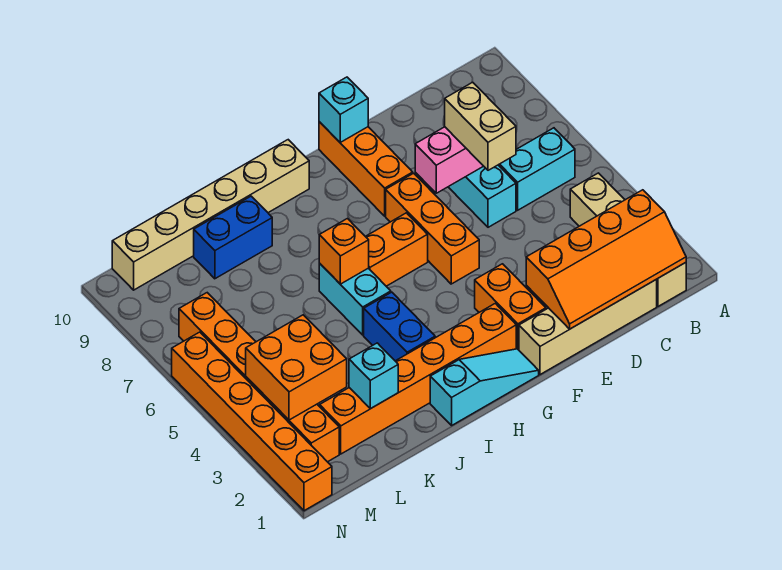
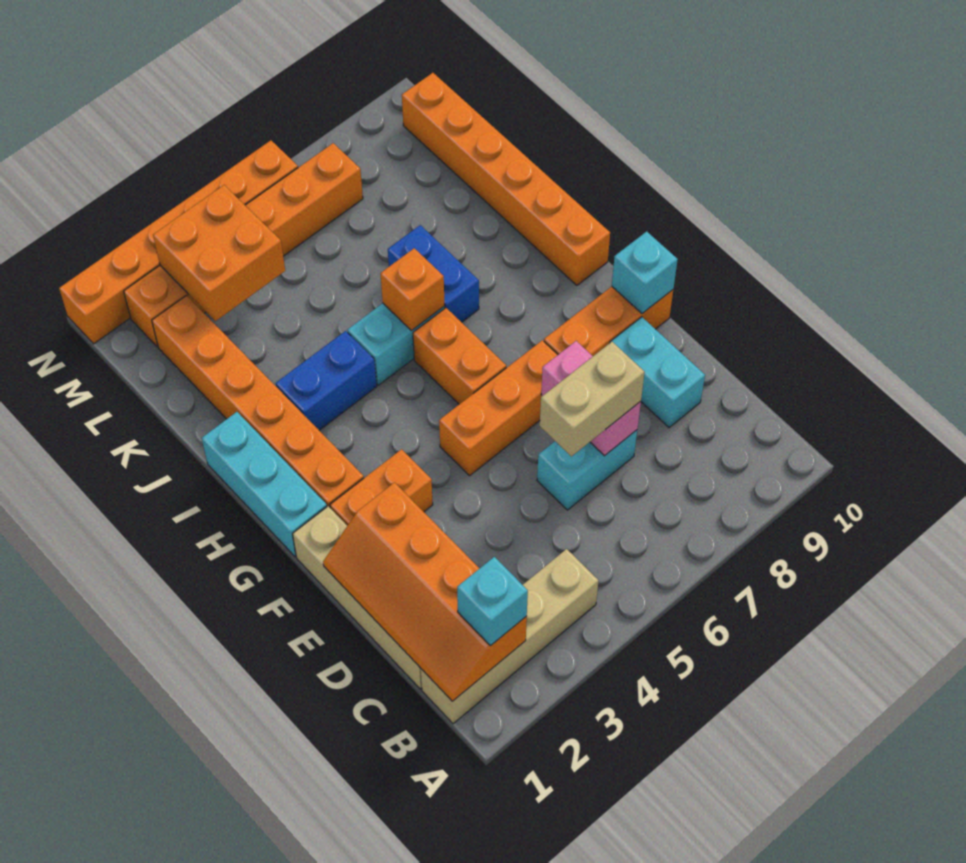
cyan 1x2 brick [499,128,575,210] -> cyan 1x2 brick moved to [610,317,705,428]
cyan 1x3 slope [430,349,539,425] -> cyan 1x3 brick [202,412,327,557]
tan 1x6 brick [112,140,309,290] -> orange 1x6 brick [402,73,610,285]
blue 1x2 brick [194,196,272,279] -> blue 1x2 brick moved to [388,225,479,322]
cyan 1x1 brick [349,343,398,409] -> cyan 1x1 brick moved to [457,557,528,646]

